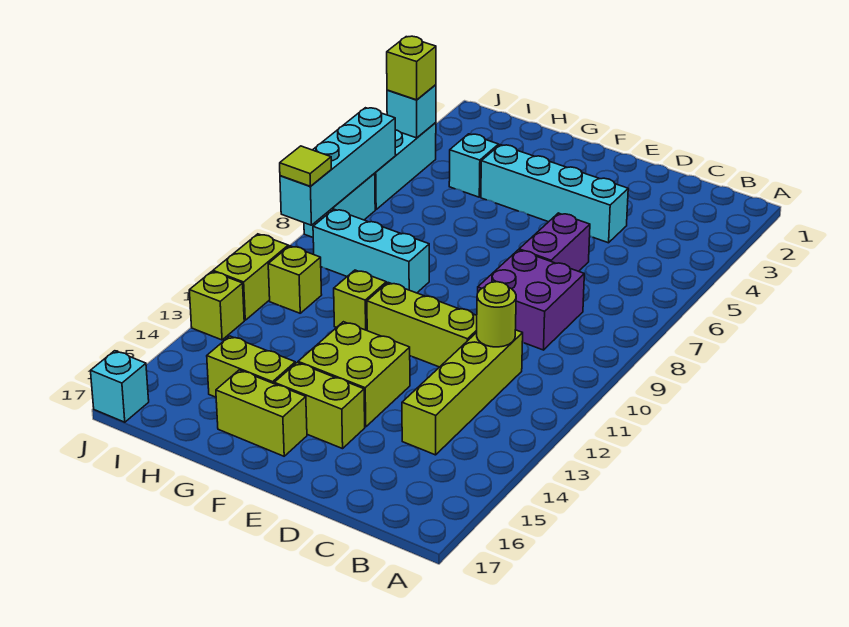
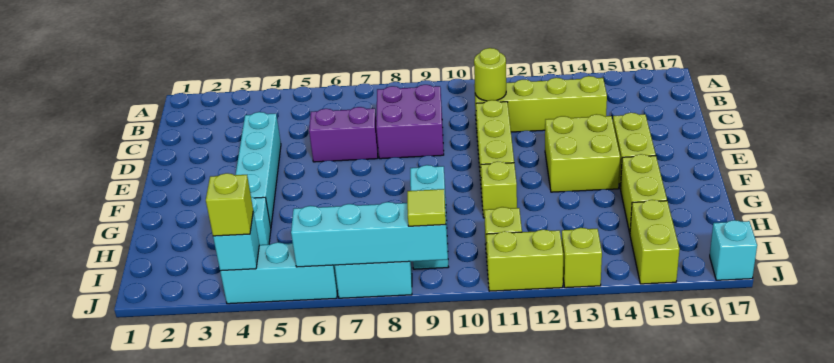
lime 1x2 brick [216,370,307,456] -> lime 1x2 brick moved to [630,200,680,284]

